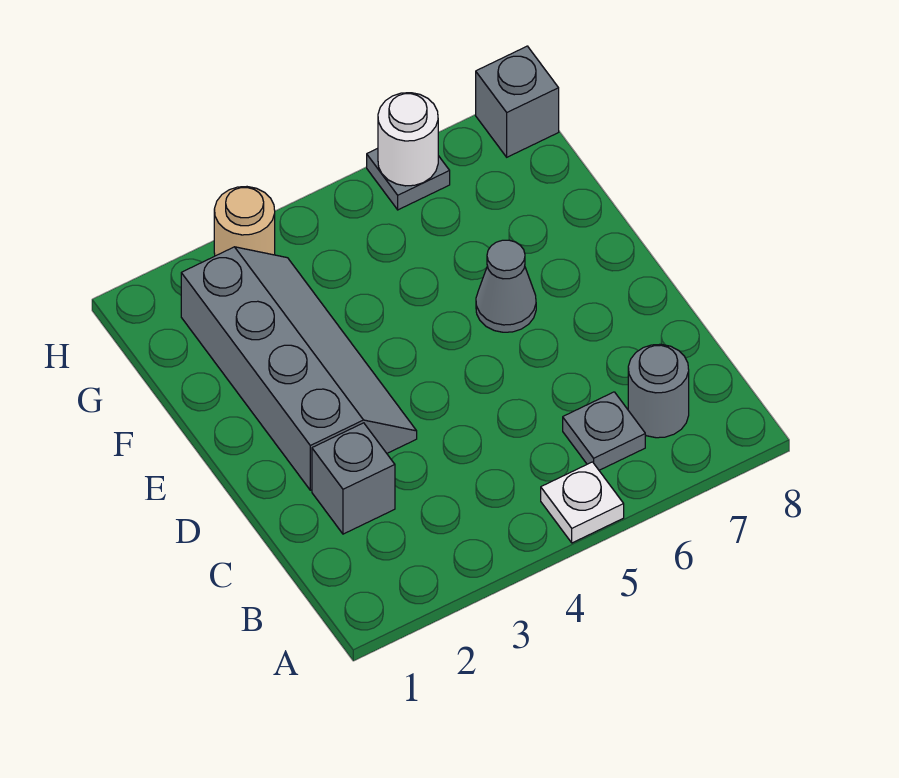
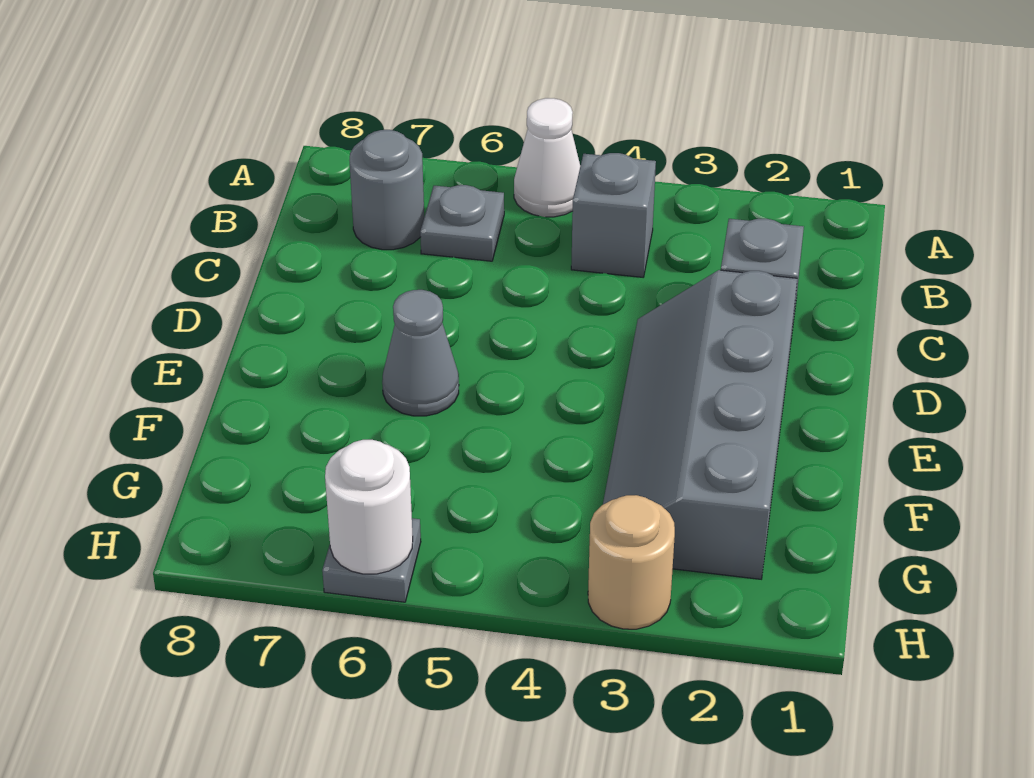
white 1x1 plate [541,462,624,543] -> white 1x1 cone [514,98,580,217]
grey 1x1 brick [476,46,559,157] -> grey 1x1 brick moved to [571,153,656,277]

